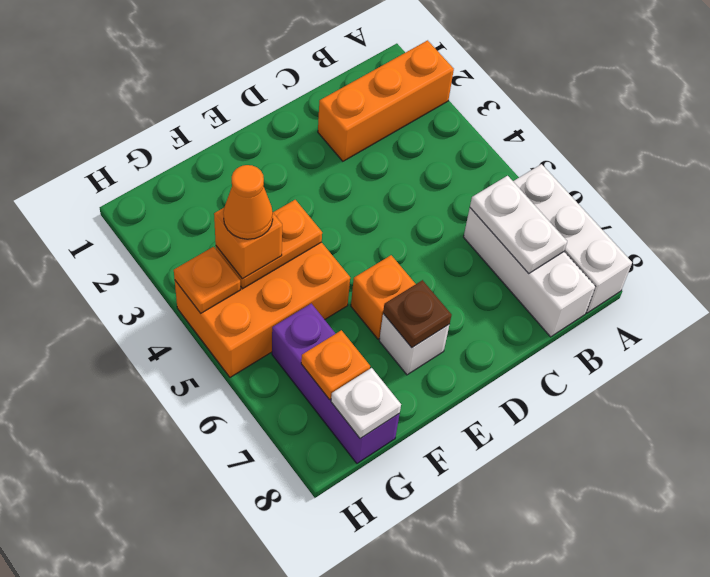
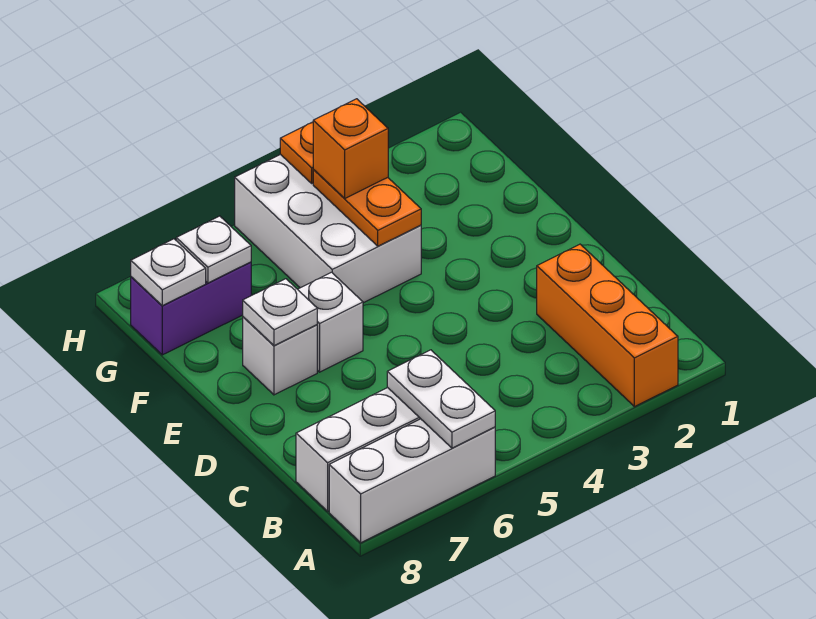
white 1x2 plate [470,176,567,274] -> white 1x2 plate turned to [387,350,495,448]
orange 1x1 brick [351,255,415,339] -> white 1x1 brick [298,272,363,372]
brown 1x1 plate [383,280,452,348] -> white 1x1 plate [243,279,317,346]
orange 2x3 brick [175,242,350,377] -> white 2x3 brick [235,154,421,303]
orange 1x1 cone [223,165,273,239] -> none
purple 1x3 brick [272,304,400,463] -> purple 1x2 brick [131,262,251,355]
orange 1x1 plate [301,330,370,400] -> white 1x1 plate [176,216,251,283]

